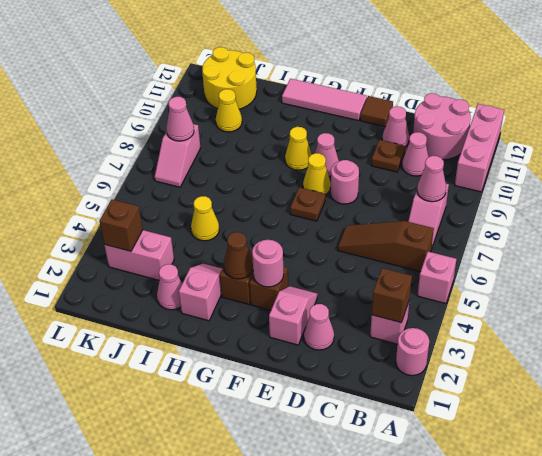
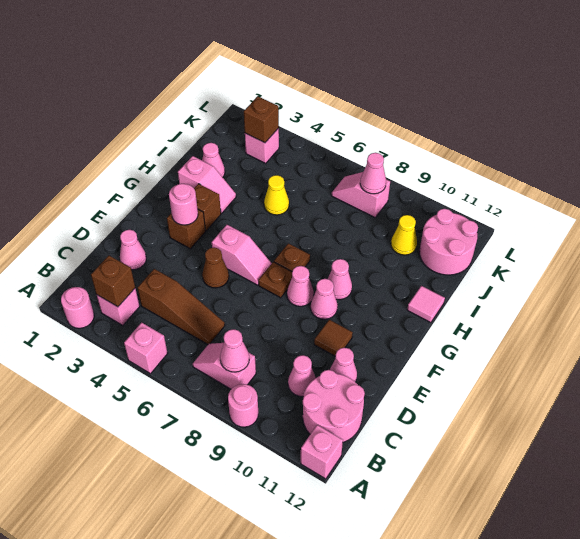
pink 1x3 brick [455,104,504,192] -> pink 1x1 brick [301,425,343,479]
brown 1x3 slope [338,221,434,272] -> brown 1x3 slope turned to [138,269,225,344]
brown 1x1 plate [371,140,405,172] -> brown 1x1 plate moved to [274,243,310,271]
pink 1x2 slope [269,286,318,345] -> pink 1x2 slope moved to [212,225,272,285]
pink 1x1 round brick [331,160,359,204] -> pink 1x1 round brick moved to [228,384,258,427]
brown 1x1 tile [360,96,393,127] -> brown 1x1 tile moved to [314,320,353,356]
yellow 1x1 cone [303,153,331,195] -> pink 1x1 cone [287,266,314,306]
pink 1x3 tile [282,79,367,121] -> pink 1x1 tile [407,286,445,323]
brown 1x1 cone [224,232,253,279] -> brown 1x1 cone moved to [202,247,229,288]
yellow 1x1 cone [285,127,312,170] -> pink 1x1 cone [328,259,352,300]
pink 1x2 brick [104,230,174,280] -> pink 1x1 brick [245,128,279,163]
yellow 2x2 round brick [202,47,257,109] -> pink 2x2 round brick [419,209,478,275]

